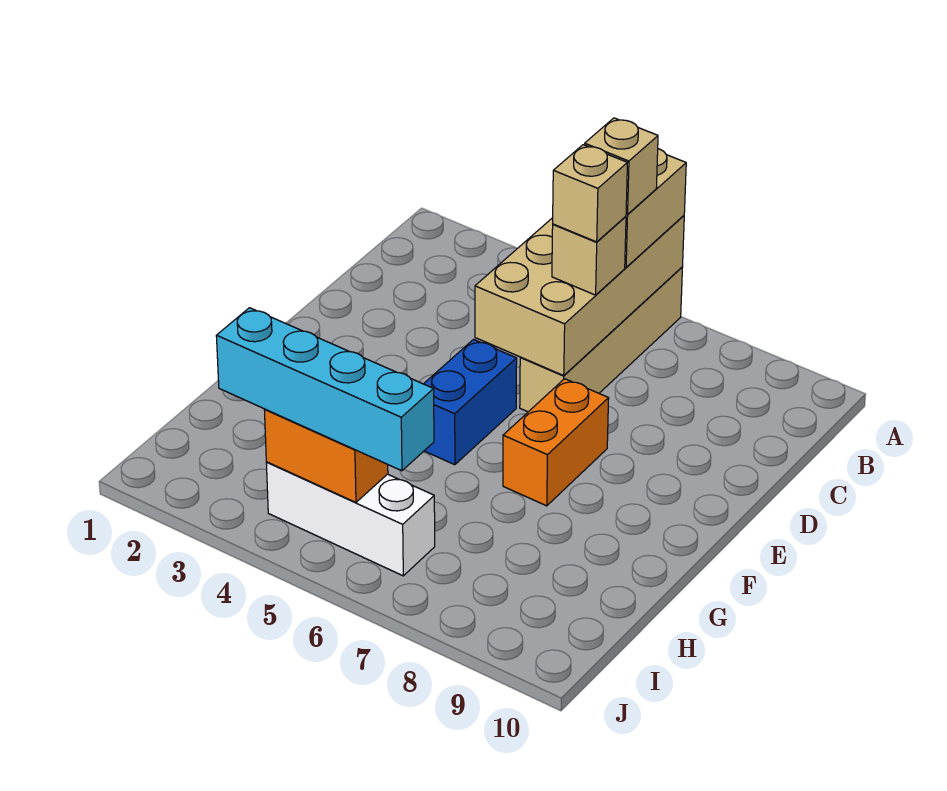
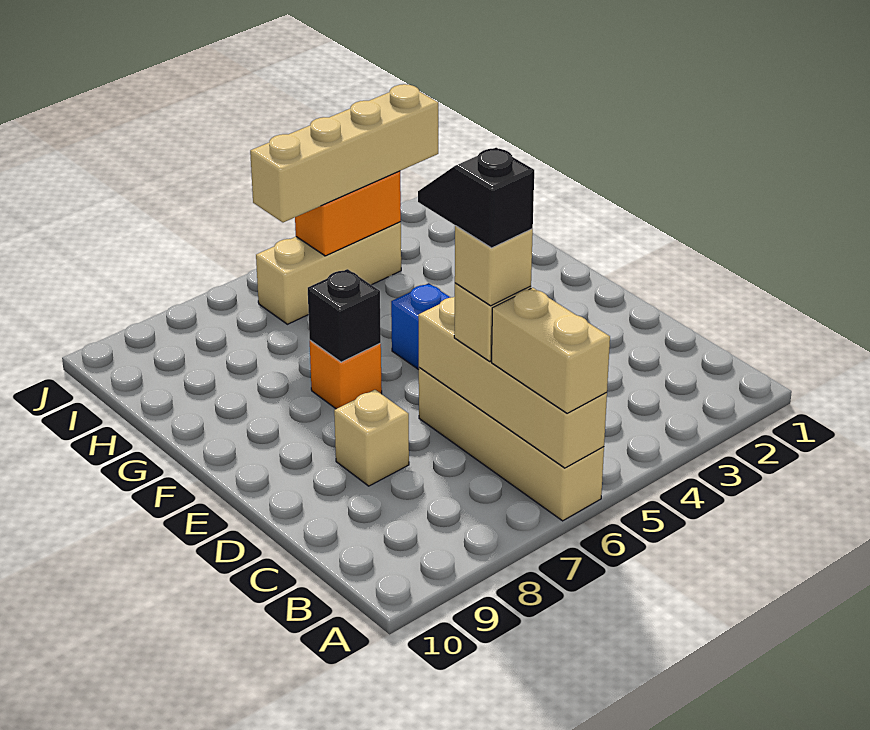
tan 2x4 brick [475,216,684,376] -> tan 1x4 brick [418,297,607,468]
tan 1x1 brick [585,118,658,214] -> tan 1x1 brick moved to [334,390,409,486]
none -> black 1x2 slope [418,148,534,248]
orange 1x2 brick [503,379,609,506] -> orange 1x1 brick [310,340,382,409]
none -> black 1x1 brick [308,269,381,362]
cyan 1x4 brick [216,308,434,471] -> tan 1x4 brick [250,84,438,222]
white 1x3 brick [266,462,435,576] -> tan 1x3 brick [256,222,401,324]

